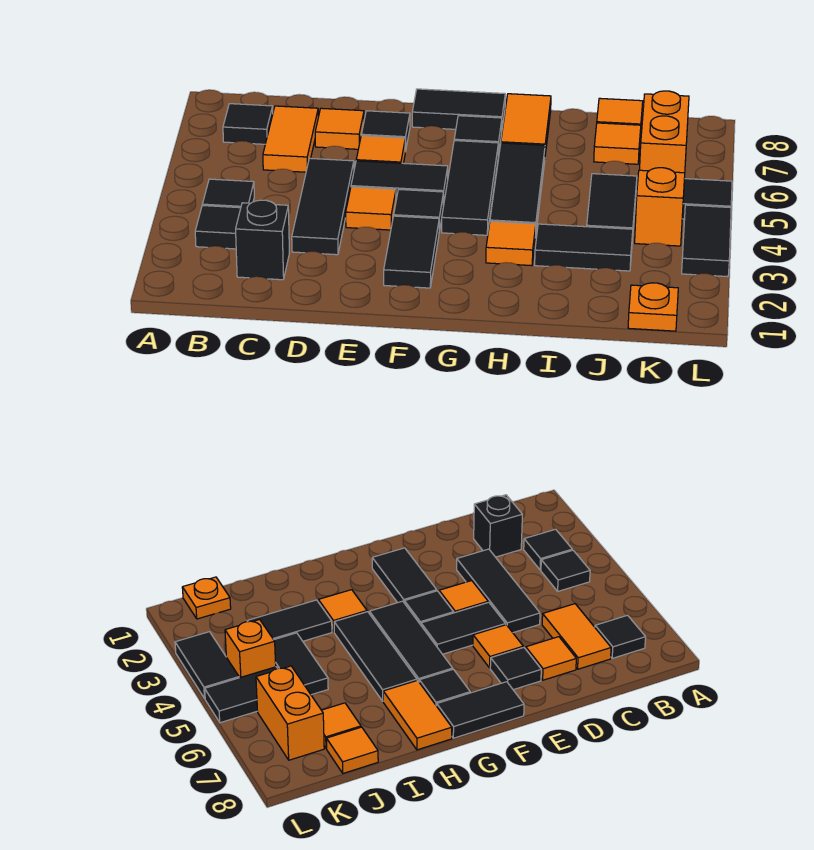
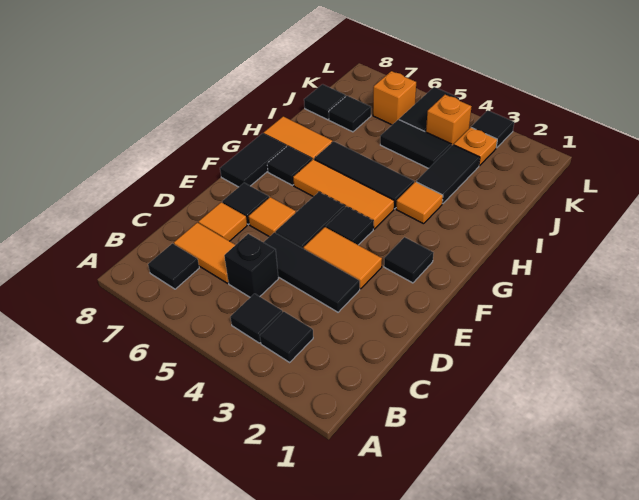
black 1x1 brick [236,200,289,280] -> black 1x1 brick moved to [224,234,278,297]
orange 1x1 tile [346,187,396,230] -> orange 1x2 tile [303,227,382,289]
black 1x2 tile [384,216,439,288] -> black 1x1 tile [384,237,433,283]
black 1x3 tile [442,141,498,235] -> orange 1x3 tile [293,159,394,229]
orange 1x1 tile [594,123,641,164] -> black 1x1 tile [329,96,371,132]
orange 1x1 tile [597,98,643,136] -> black 1x1 tile [304,84,346,120]
orange 1x1 plate [628,283,678,331] -> orange 1x1 plate moved to [454,127,497,166]
orange 1x2 brick [640,91,689,173] -> orange 1x1 brick [373,71,416,125]
black 1x2 tile [682,205,731,277] -> black 1x1 tile [471,110,514,148]

